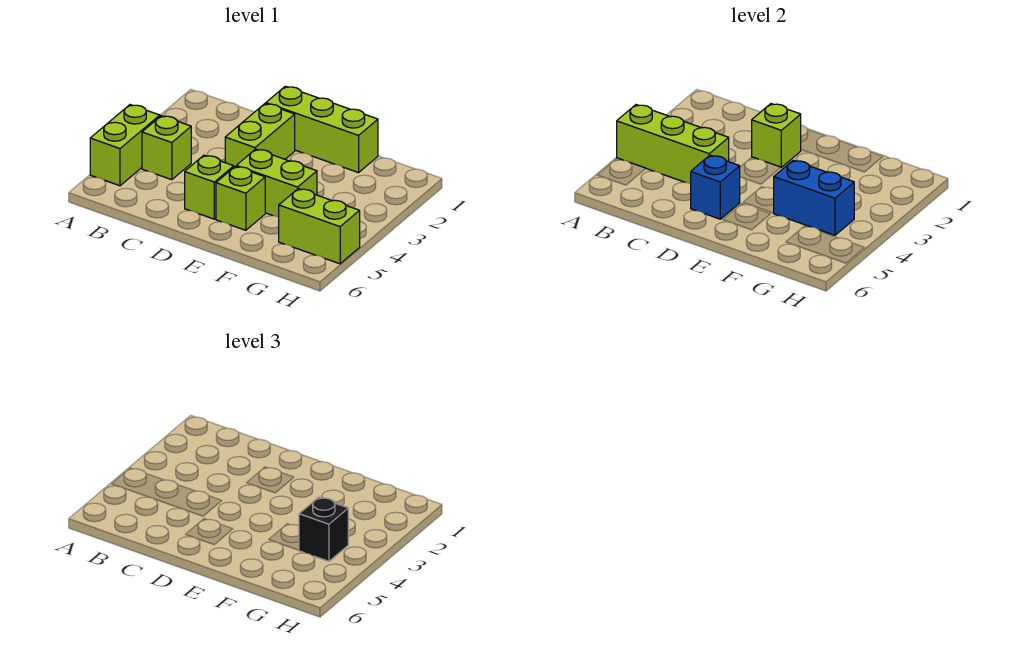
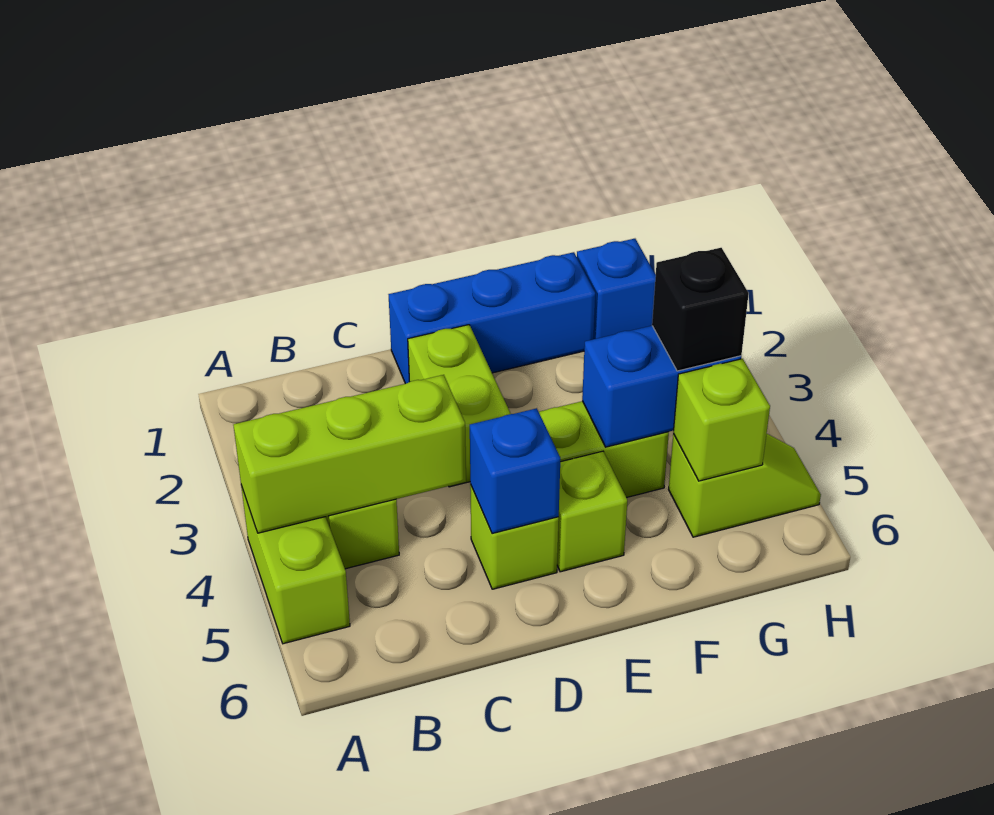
lime 1x3 brick [266,86,378,173] -> blue 1x3 brick [388,252,595,384]
lime 1x1 brick [752,104,801,167] -> lime 1x1 brick moved to [673,359,770,481]
none -> blue 1x1 brick [577,239,656,339]
lime 1x2 brick [279,189,360,264] -> lime 1x2 slope [669,434,821,537]

